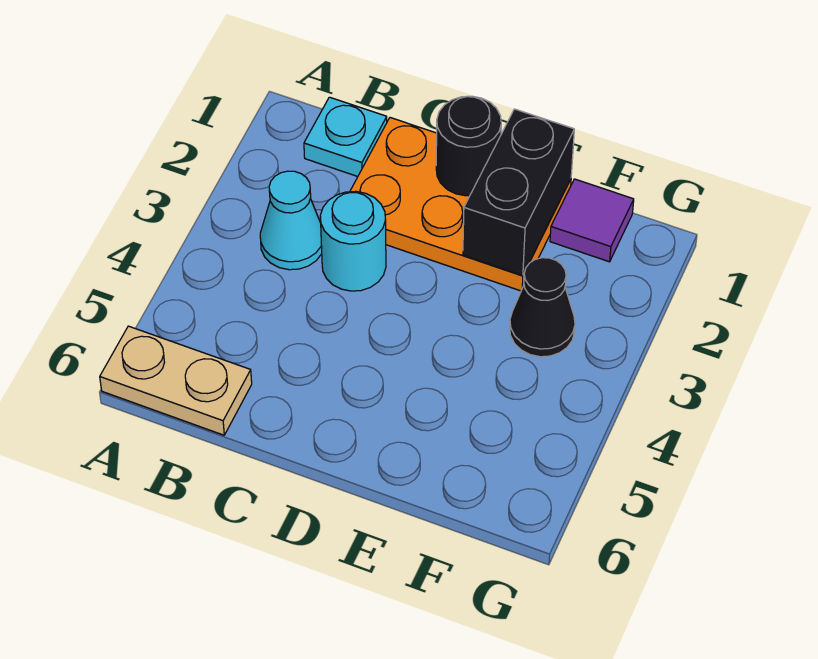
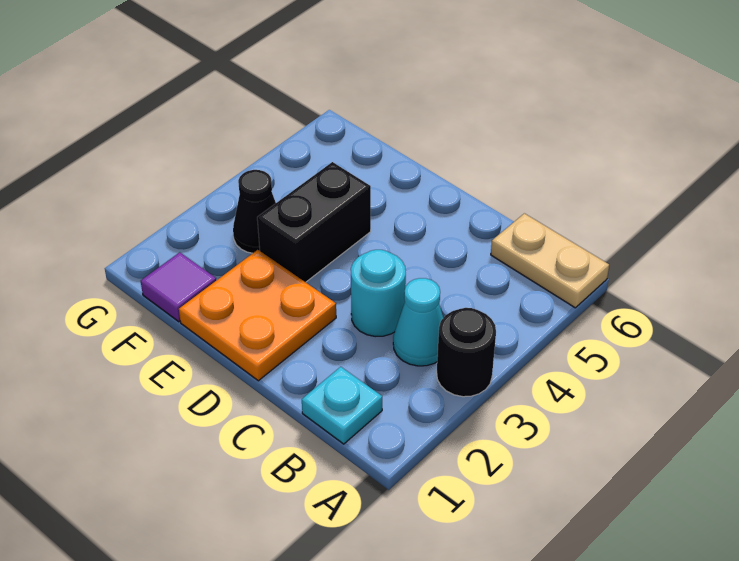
orange 2x3 plate [350,118,571,291] -> orange 2x2 plate [179,250,336,381]
black 1x1 round brick [436,96,501,196] -> black 1x1 round brick moved to [437,308,496,397]
black 1x2 brick [463,109,574,276] -> black 1x2 brick moved to [257,162,371,282]

